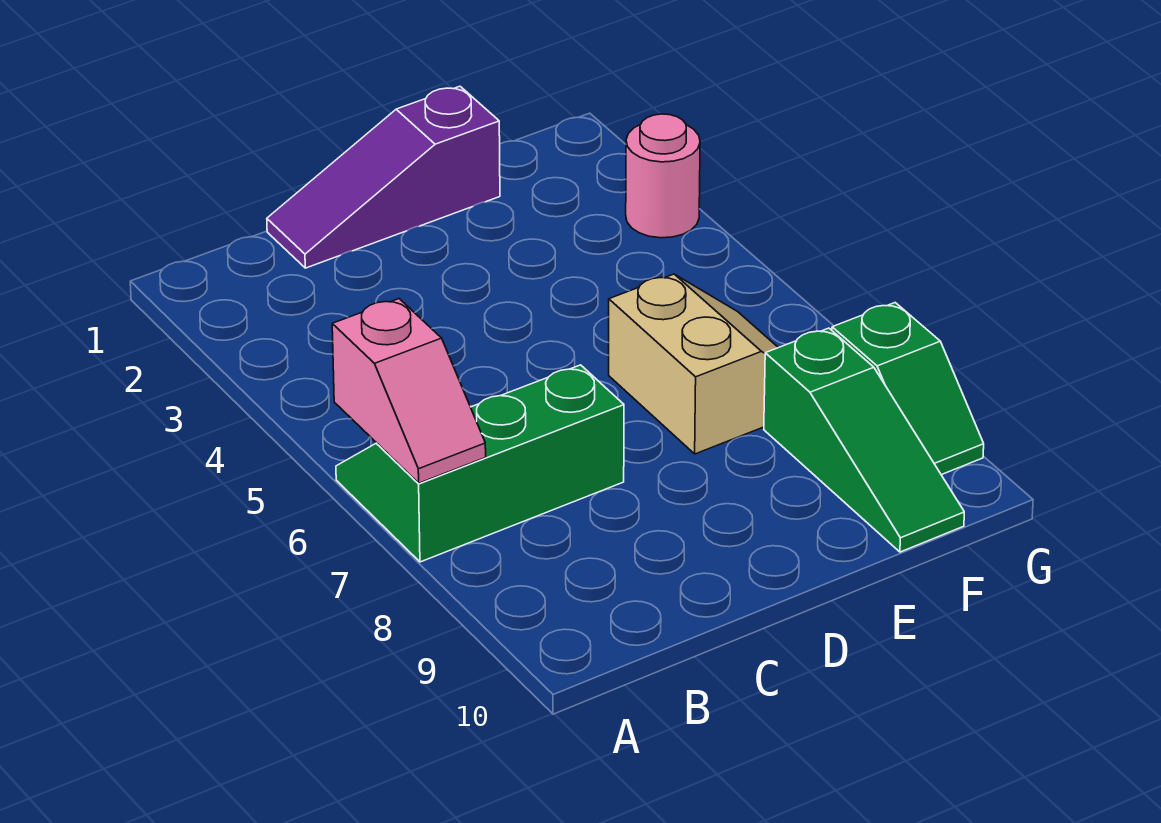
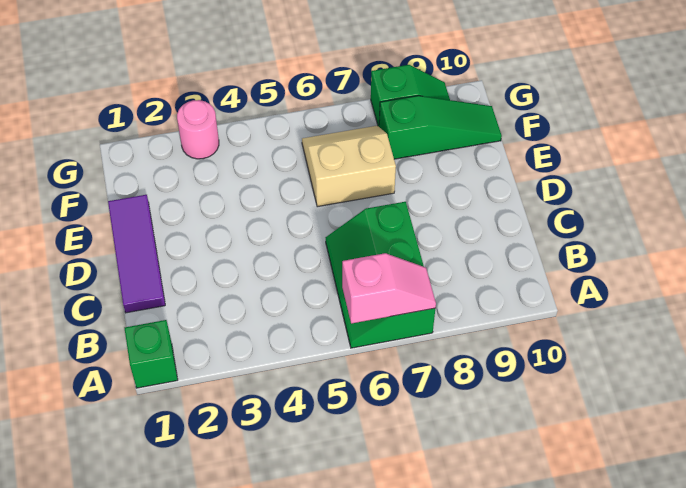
none -> green 1x1 brick [125,320,178,388]
purple 1x3 slope [267,86,500,268] -> purple 1x3 tile [108,195,165,313]

